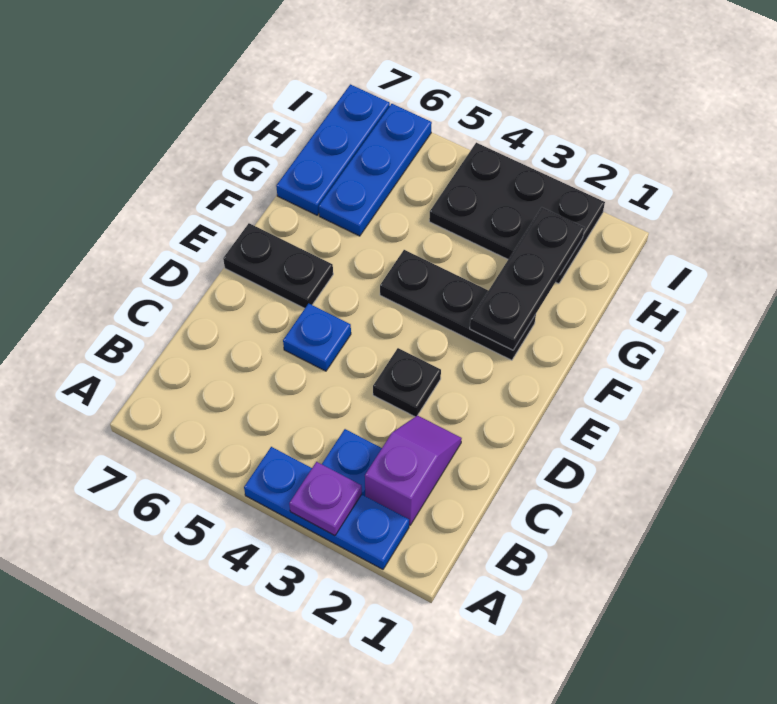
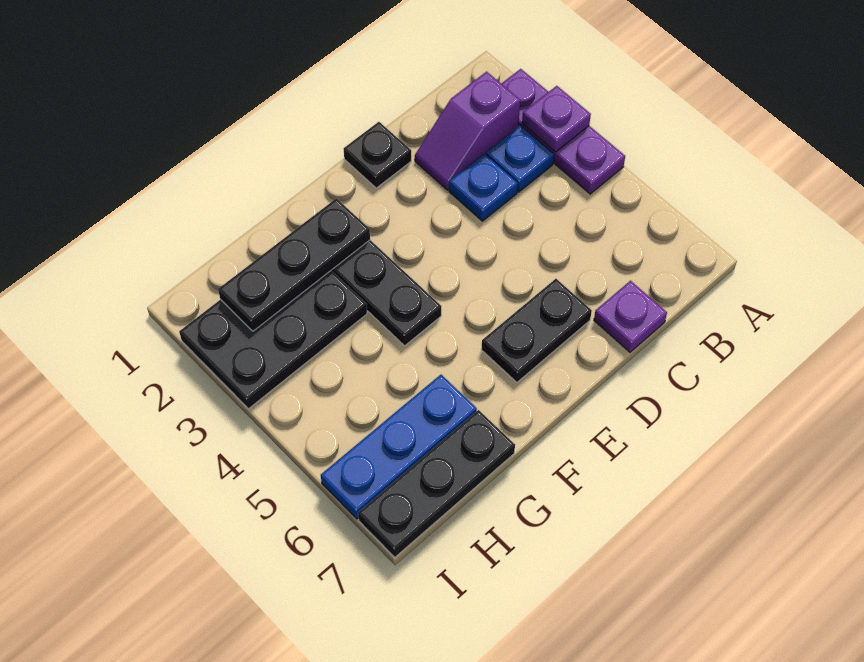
blue 1x3 plate [244,447,409,569] -> purple 1x3 plate [501,69,625,194]
none -> purple 1x1 plate [594,281,667,352]
black 1x1 plate [373,348,441,417] -> black 1x1 plate moved to [344,122,411,188]
blue 1x1 plate [283,303,351,371] -> blue 1x1 plate moved to [449,154,518,221]
black 1x2 plate [223,223,333,308] -> black 1x2 plate turned to [481,279,592,382]
blue 1x3 plate [276,84,390,215] -> black 1x3 plate [358,410,515,557]
black 2x3 plate [429,143,605,284] -> black 2x3 plate turned to [179,271,367,409]

